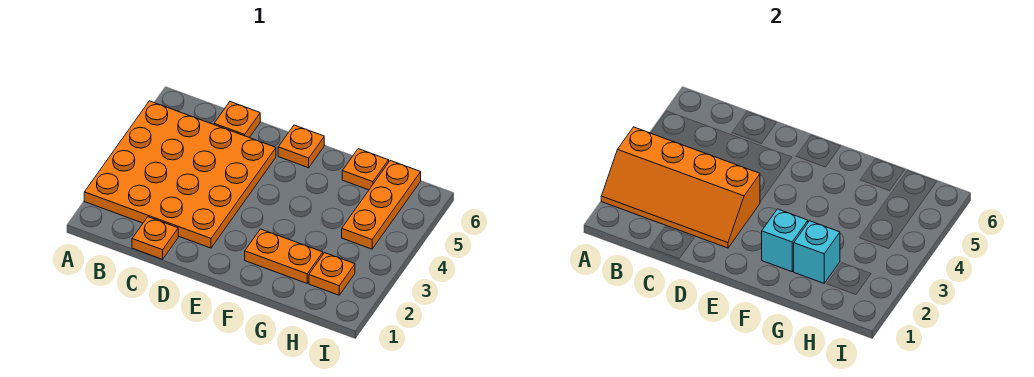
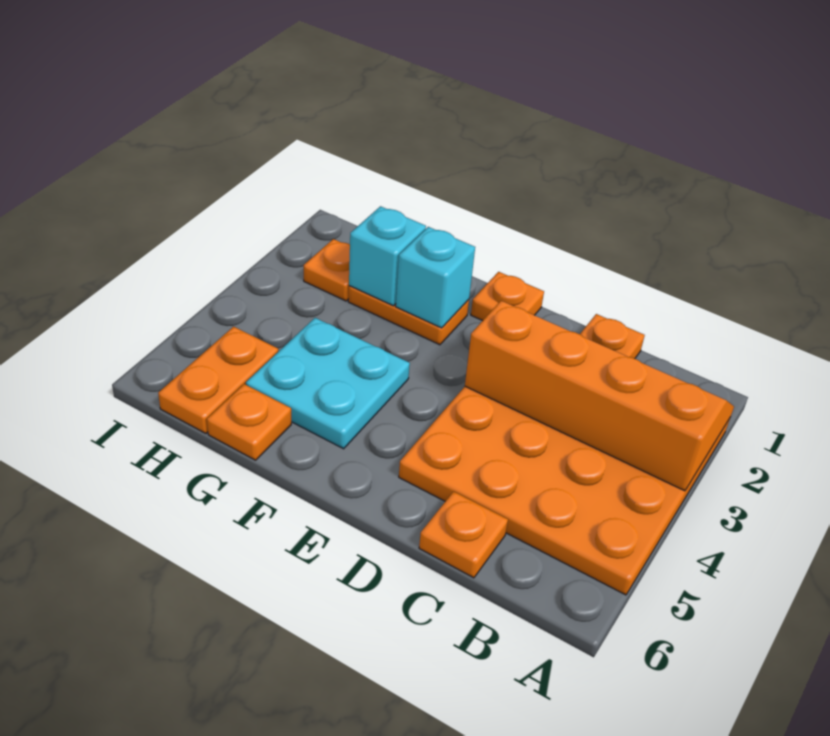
orange 1x1 plate [278,125,324,168] -> orange 1x1 plate moved to [471,272,544,321]
none -> cyan 2x2 plate [246,318,410,449]
orange 1x3 plate [342,161,421,249] -> orange 1x2 plate [158,327,278,433]

